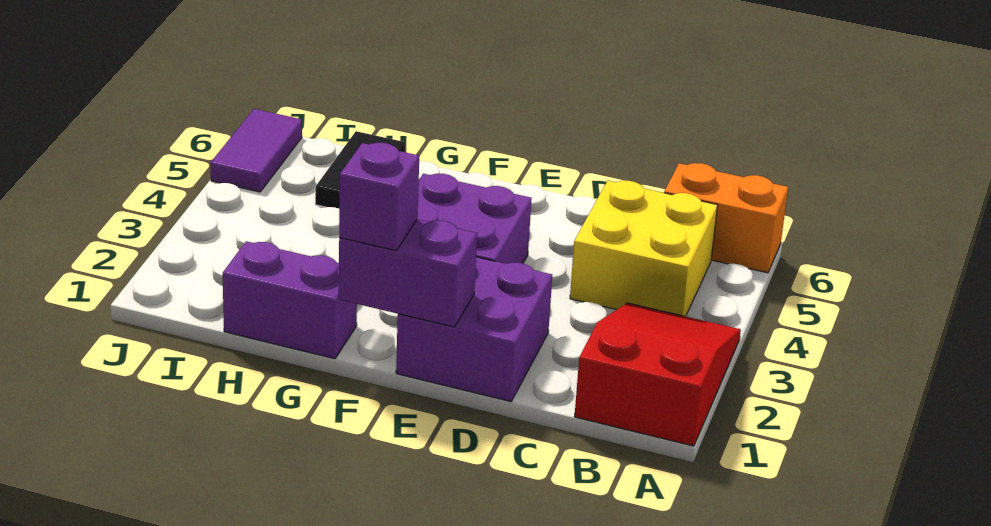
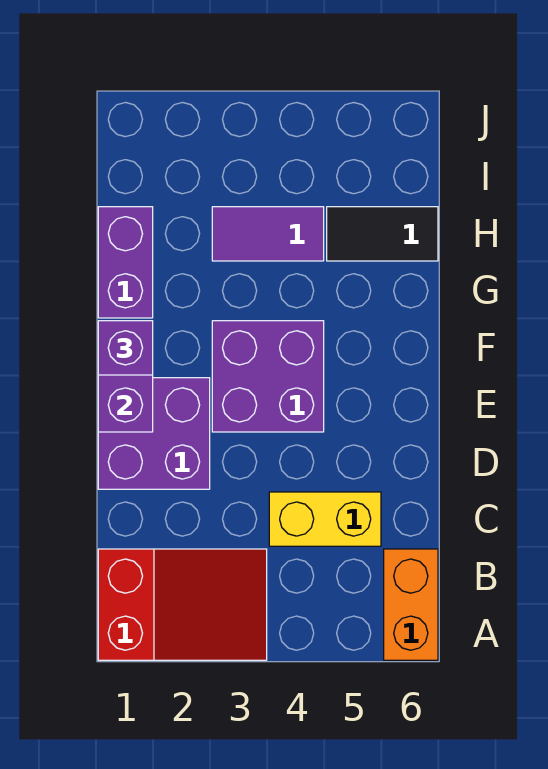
yellow 2x2 brick [570,181,718,316] -> yellow 1x2 brick [269,492,381,546]
purple 1x2 tile [210,109,302,192] -> purple 1x2 tile moved to [212,207,324,261]

